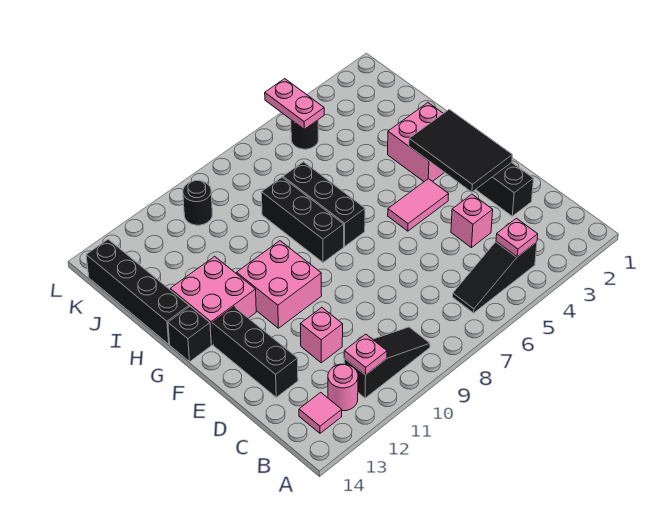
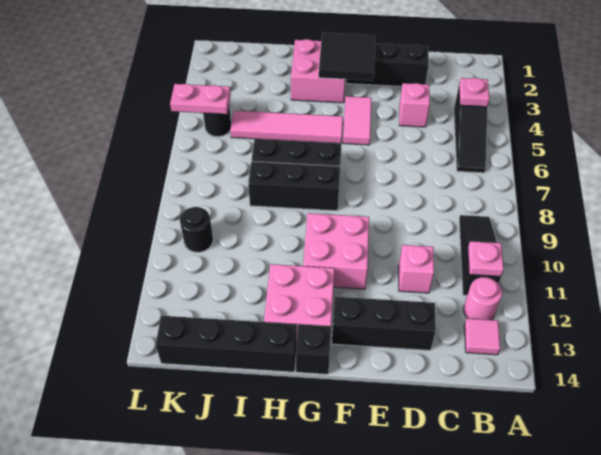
black 2x3 tile [409,109,512,192] -> black 2x2 tile [319,33,375,81]
none -> pink 1x4 tile [230,111,343,143]

